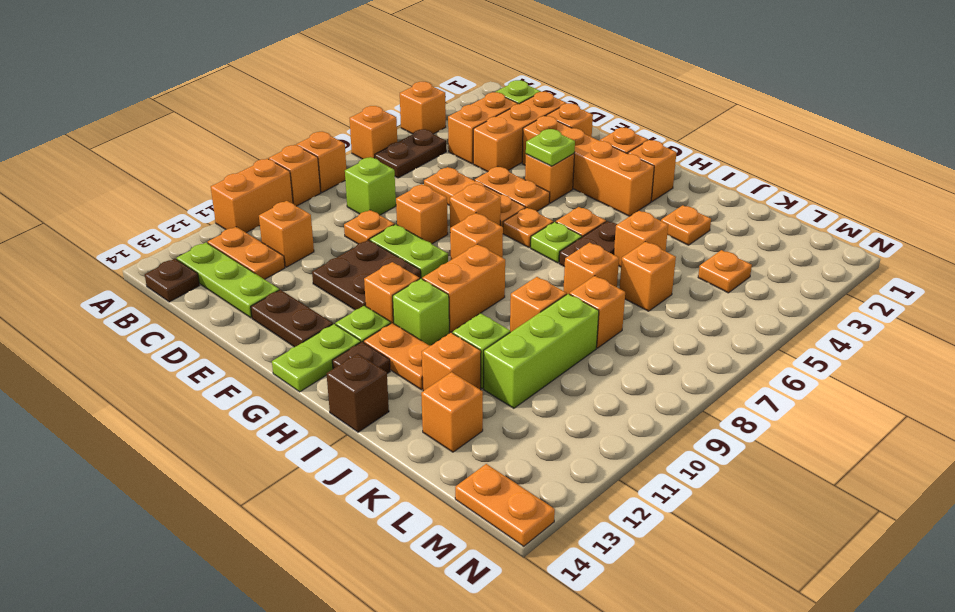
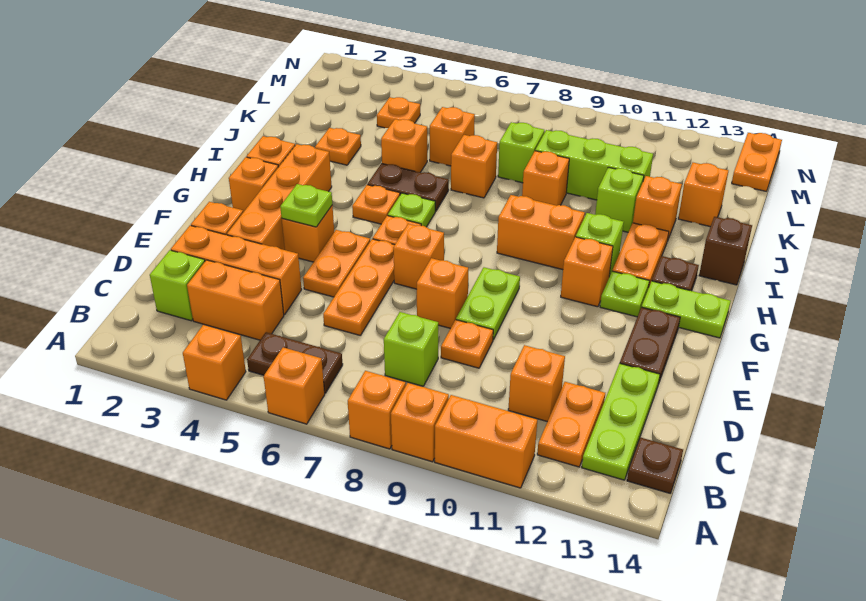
brown 2x2 plate [312,240,421,310] -> none
orange 1x1 brick [450,213,503,260] -> none
orange 1x1 brick [569,276,625,348] -> lime 1x1 brick [498,122,544,183]

